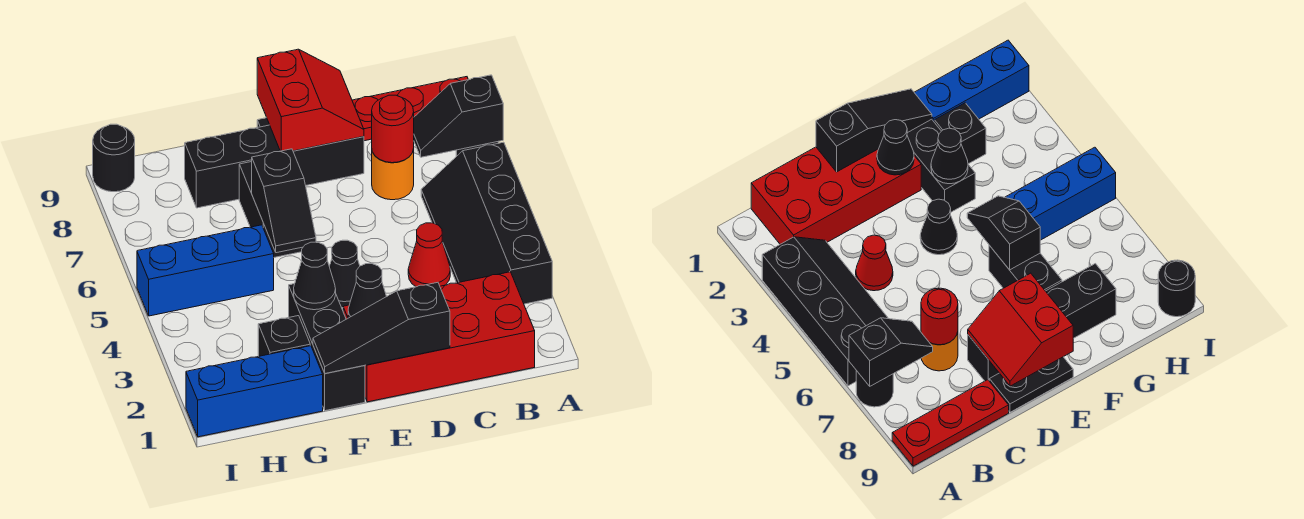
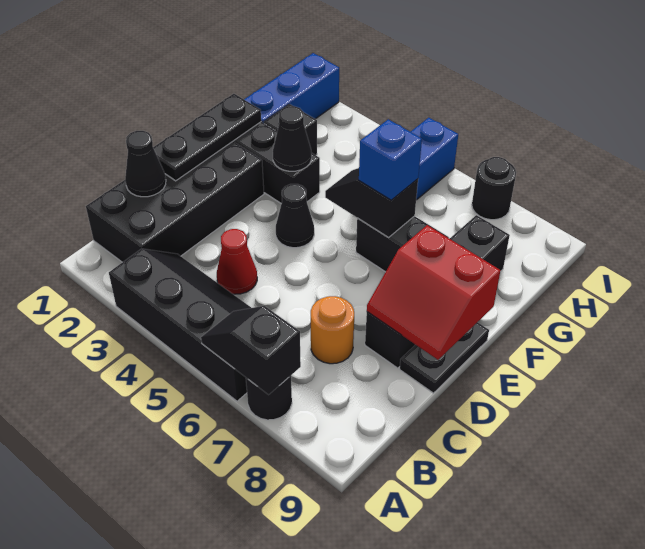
black 1x2 slope [414,75,503,157] -> black 1x2 slope turned to [201,306,301,395]
red 1x3 plate [352,77,468,141] -> none
red 2x4 brick [343,272,535,402] -> black 2x4 brick [86,141,264,262]
red 1x1 round brick [372,95,414,163] -> none
black 1x3 slope [313,282,450,373] -> black 1x3 plate [153,94,261,181]
black 1x1 cone [348,264,387,318] -> black 1x1 cone moved to [125,131,166,197]
none -> blue 1x1 brick [359,119,422,200]
black 1x1 round brick [93,124,135,192] -> black 1x1 round brick moved to [472,157,516,220]

